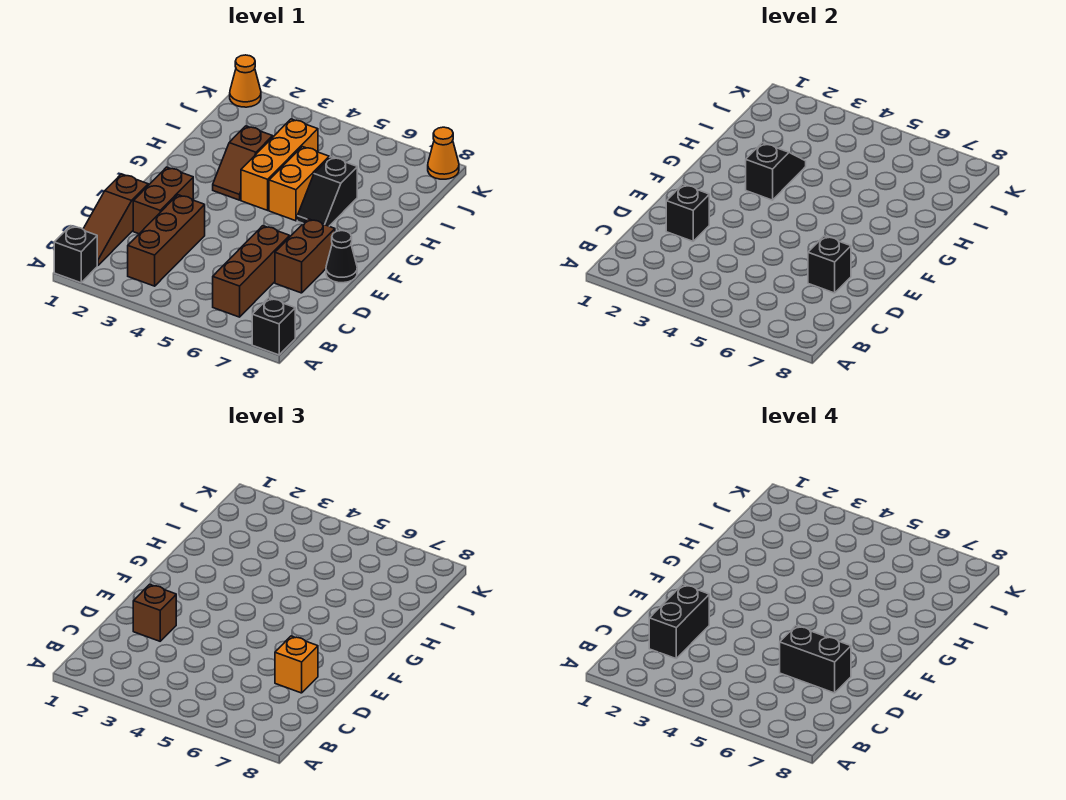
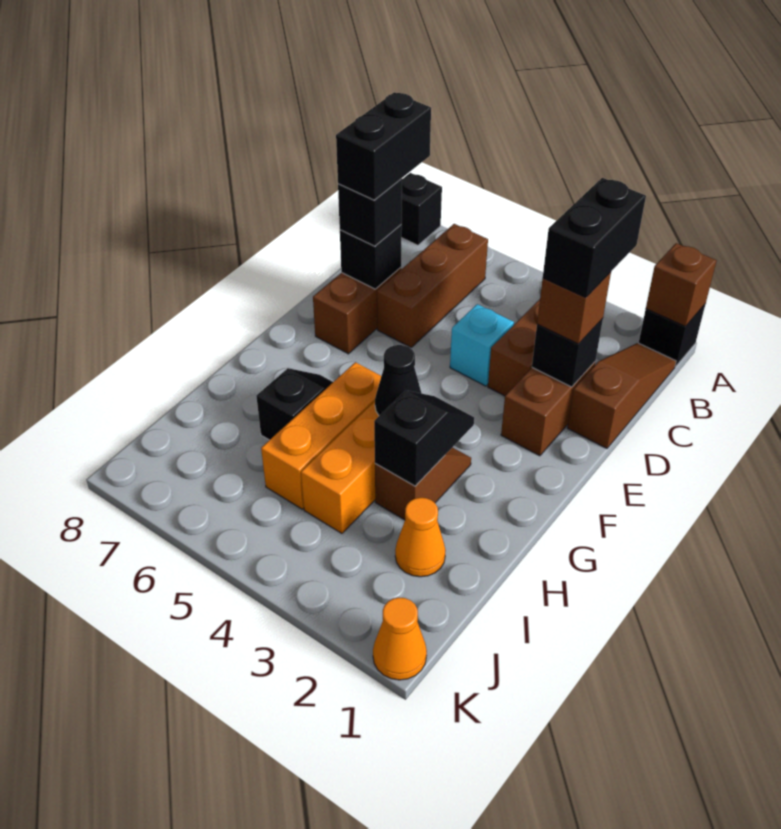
none -> brown 1x1 brick [646,243,717,327]
none -> cyan 1x1 brick [450,304,514,386]
black 1x2 brick [780,626,851,693] -> black 1x2 brick turned to [336,92,431,200]
orange 1x1 brick [275,636,318,693] -> black 1x1 brick [338,179,402,246]
black 1x1 cone [326,231,357,283] -> black 1x1 cone moved to [375,345,421,416]
black 1x2 slope [746,143,806,200] -> black 1x2 slope turned to [374,391,474,486]
orange 1x2 brick [269,147,329,221] -> orange 1x3 brick [261,362,381,509]
orange 1x1 cone [428,127,459,179] -> orange 1x1 cone moved to [395,498,446,577]

